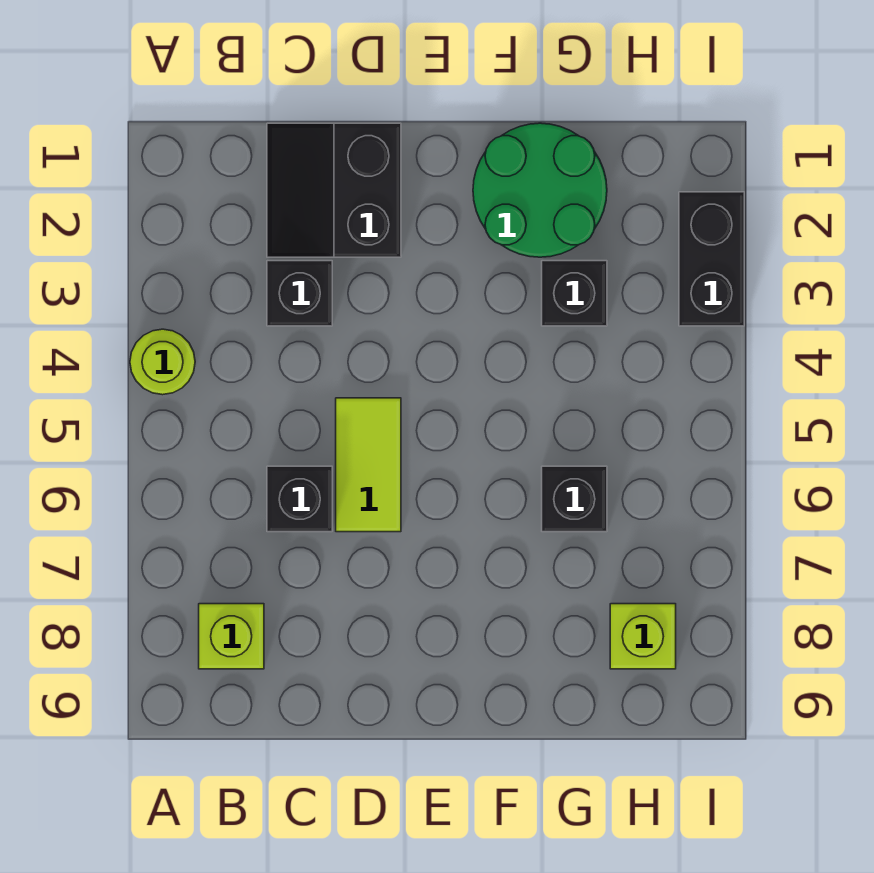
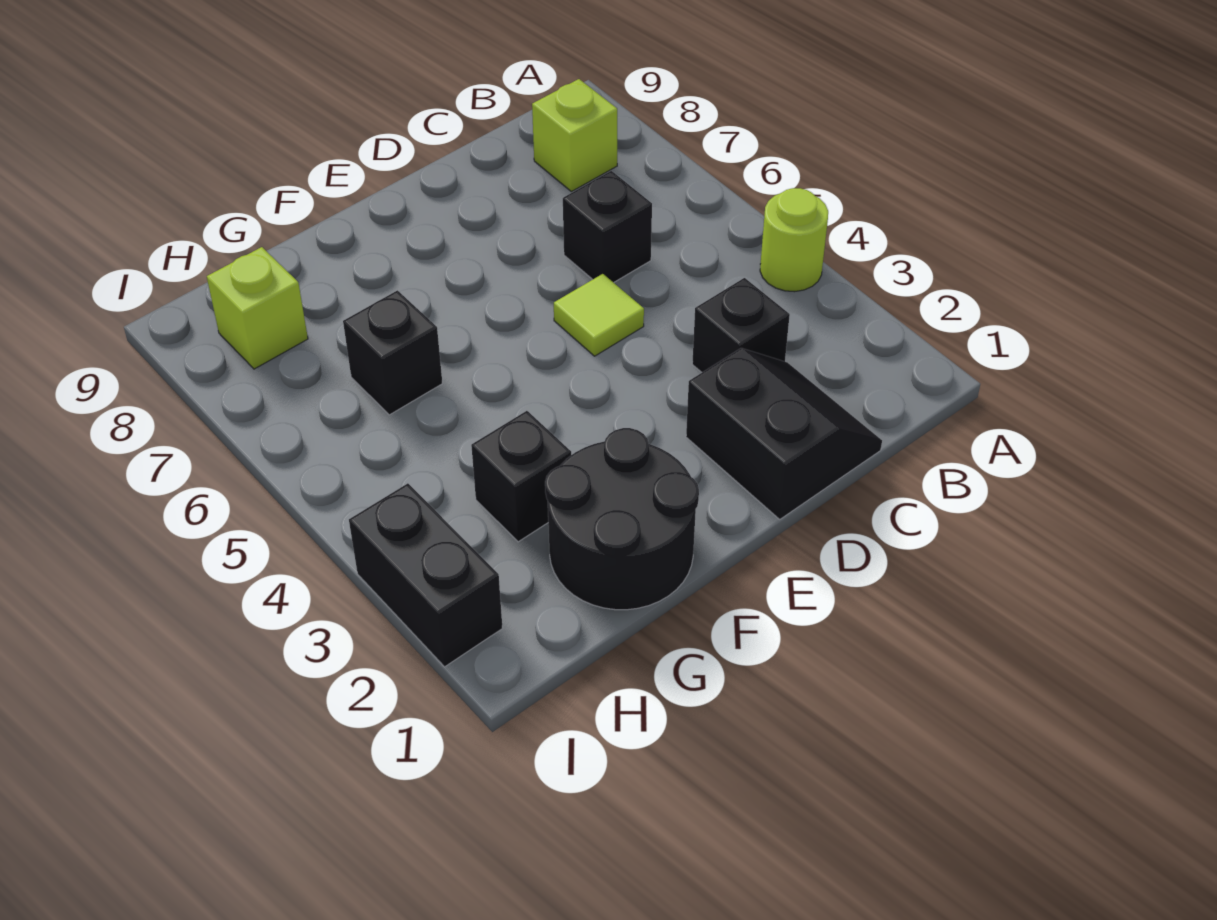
lime 1x2 tile [336,398,401,532] -> lime 1x1 tile [554,274,644,356]
green 2x2 round brick [473,123,607,257] -> black 2x2 round brick [545,428,699,610]

